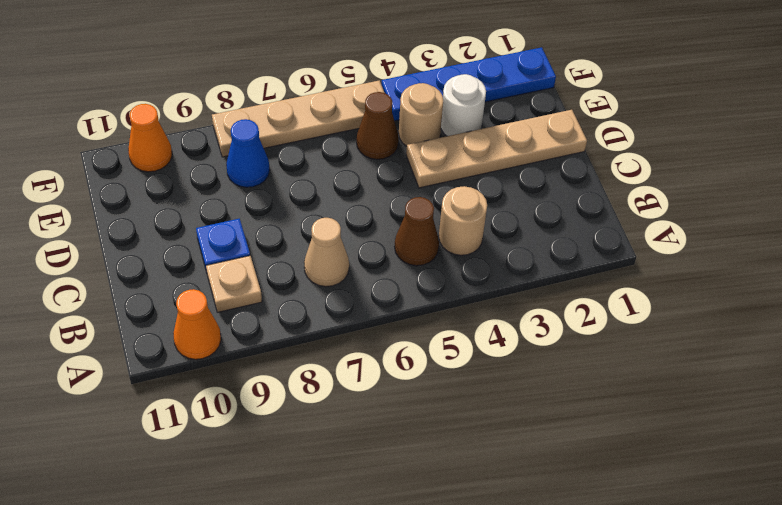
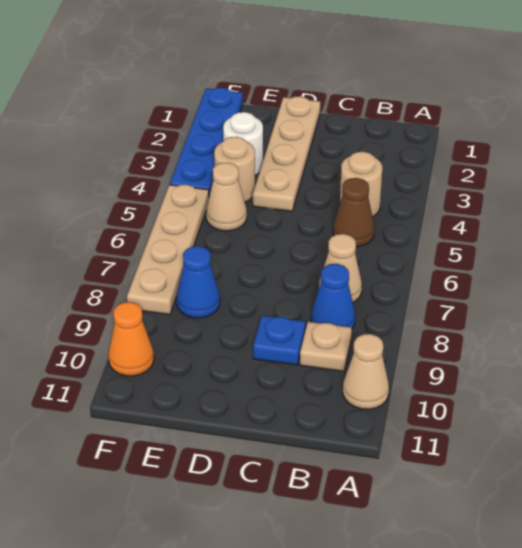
orange 1x1 cone [173,289,221,359] -> tan 1x1 cone [343,334,389,409]
none -> blue 1x1 cone [311,264,355,329]
brown 1x1 cone [357,92,399,159] -> tan 1x1 cone [206,163,247,231]

